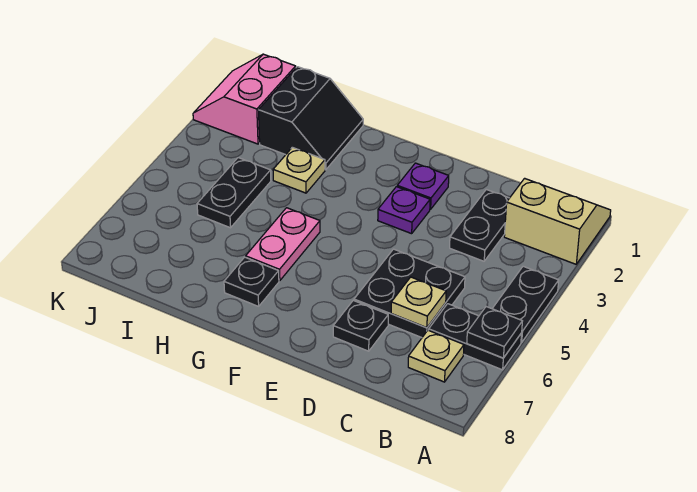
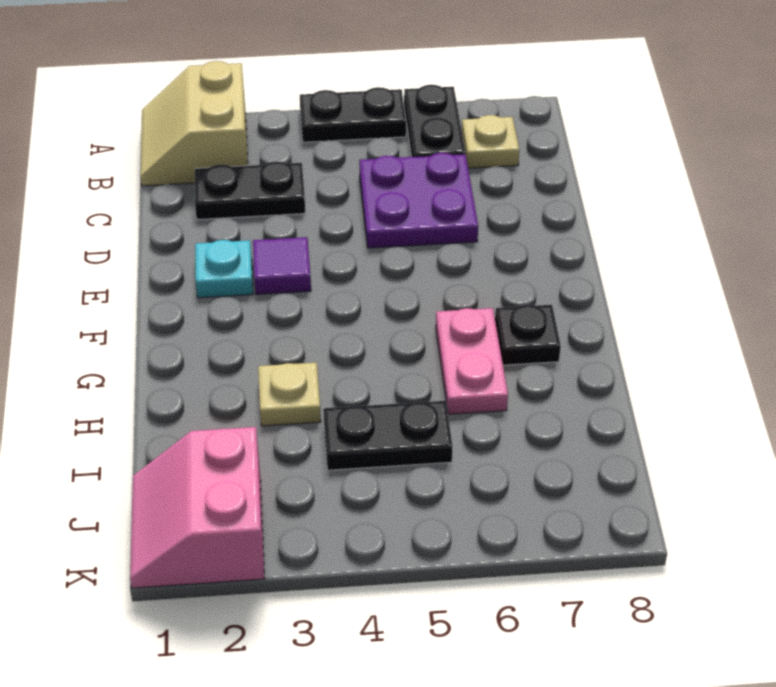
black 1x1 plate [467,306,522,358] -> none
black 2x2 plate [354,249,465,338] -> purple 2x2 plate [359,153,478,248]
tan 1x1 plate [391,277,446,328] -> none
black 1x1 plate [333,300,388,351] -> none
purple 1x1 plate [397,163,449,209] -> cyan 1x1 plate [195,240,253,298]
purple 1x1 plate [378,187,430,234] -> purple 1x1 tile [253,237,311,294]
pink 1x2 plate [246,208,320,281] -> pink 1x2 plate turned to [436,308,508,414]
black 2x2 slope [259,67,363,170] -> none
pink 2x2 slope [193,54,296,144] -> pink 2x2 slope turned to [130,427,264,588]

